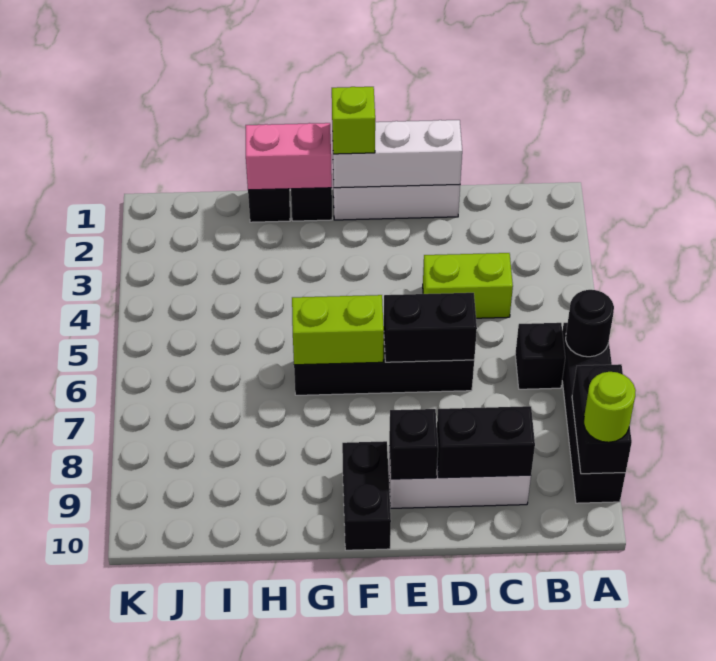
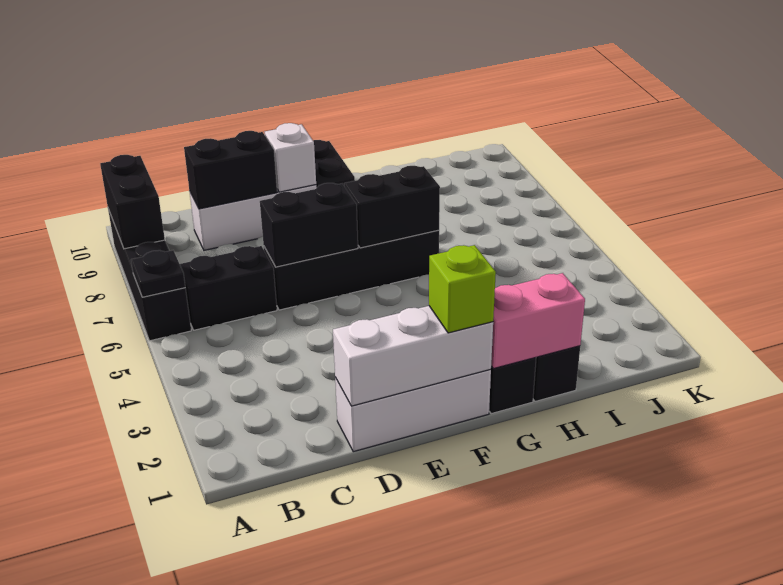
black 1x1 round brick [566,290,614,357] -> black 1x1 plate [131,250,185,297]
lime 1x1 round brick [584,372,636,442] -> none
black 1x1 brick [515,323,565,389] -> black 1x2 brick [180,246,277,330]
lime 1x2 brick [423,253,513,318] -> none
black 1x1 brick [389,409,438,479] -> white 1x1 brick [265,123,316,192]
lime 1x2 brick [292,295,384,365] -> black 1x2 brick [344,166,440,248]

